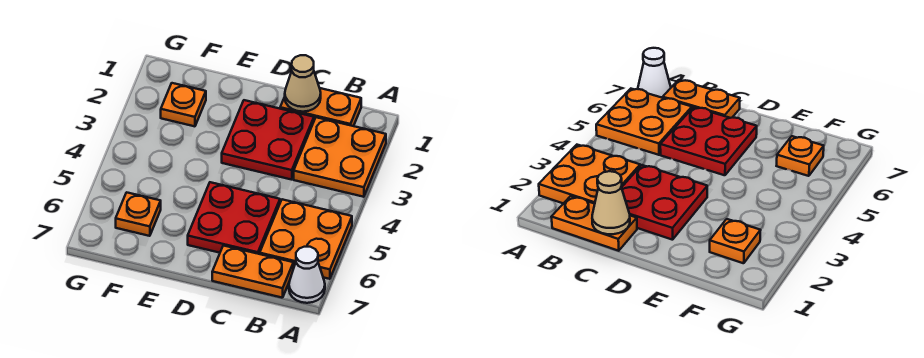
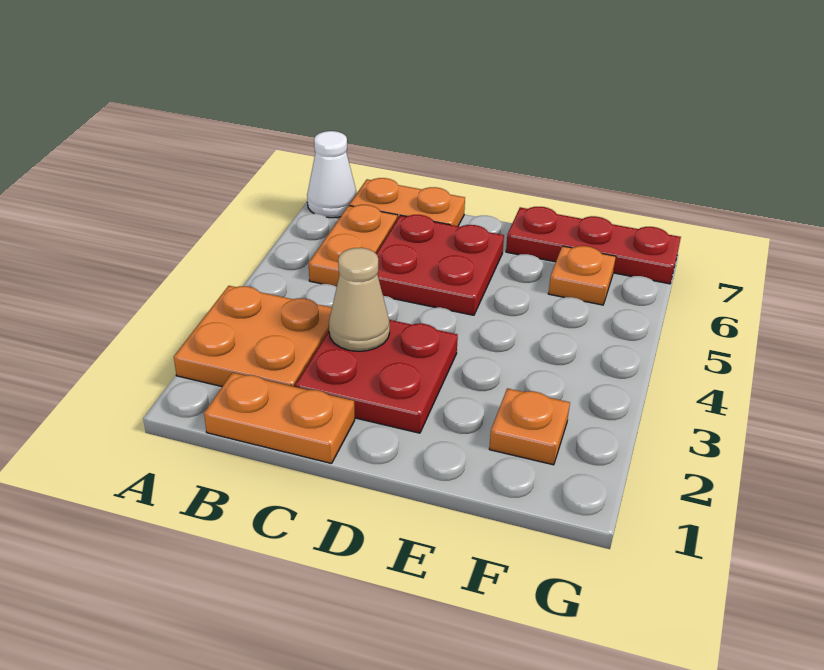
orange 2x2 plate [260,199,352,279] -> orange 1x2 plate [309,205,397,287]
tan 1x1 cone [285,55,321,112] -> tan 1x1 cone moved to [329,248,390,351]
none -> red 1x3 plate [506,207,681,284]

